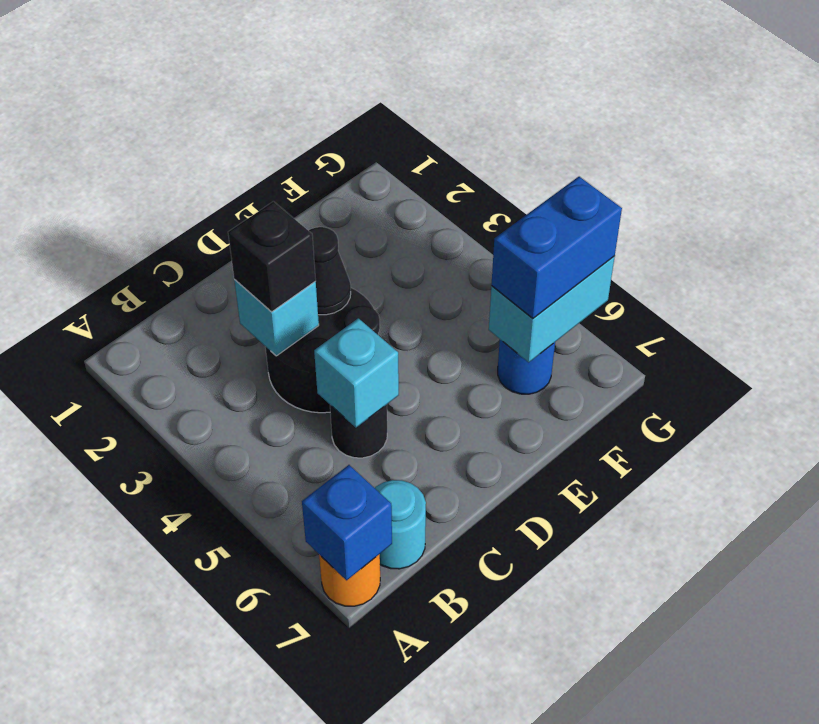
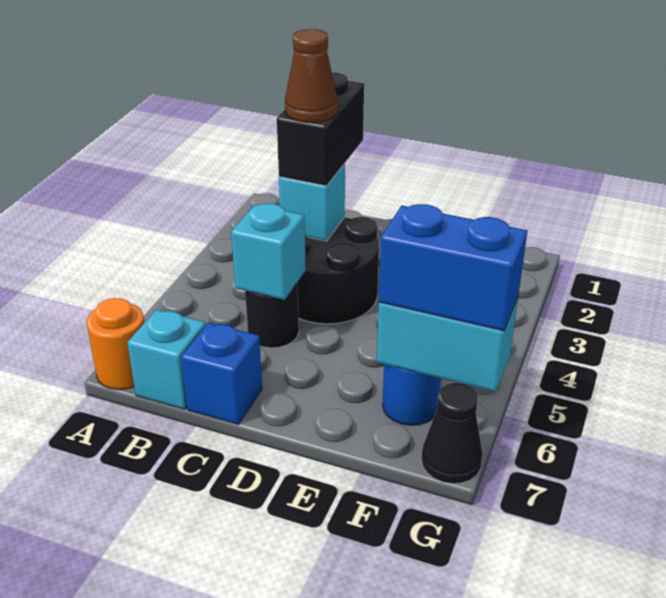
blue 1x1 brick [302,465,392,580] -> blue 1x1 brick moved to [181,323,262,424]
cyan 1x1 round brick [375,480,426,569] -> cyan 1x1 brick [127,310,206,410]
black 1x1 brick [228,201,316,312] -> black 1x2 brick [277,72,364,186]
none -> brown 1x1 cone [285,29,338,123]
black 1x1 cone [309,227,351,315] -> black 1x1 cone moved to [421,383,483,484]

